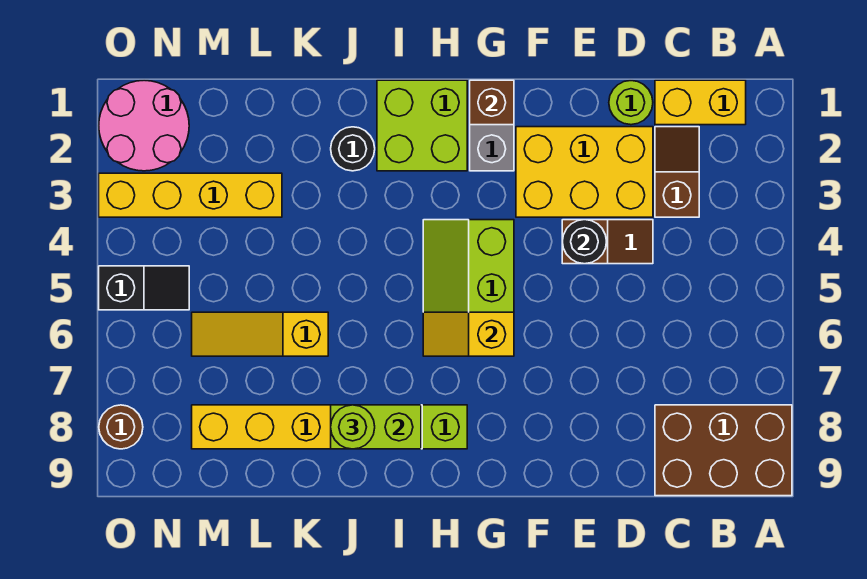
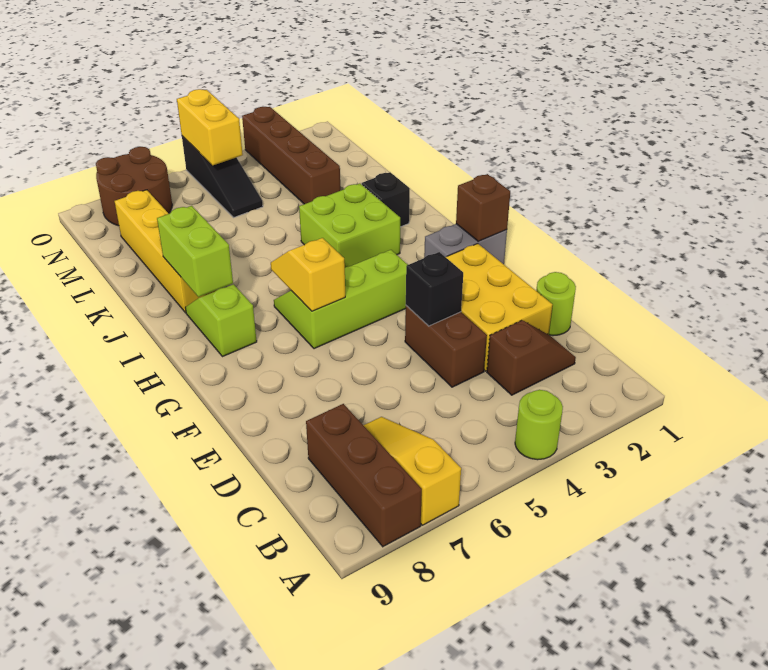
brown 2x3 brick [655,405,792,496] -> brown 1x3 brick [306,404,422,547]
yellow 1x2 brick [655,80,746,125] -> yellow 1x2 brick moved to [177,89,243,165]
brown 1x2 slope [562,220,653,264] -> brown 1x2 brick [405,306,487,387]
black 1x1 round brick [562,220,607,264] -> black 1x1 brick [406,252,463,326]
lime 2x2 brick [377,80,467,171] -> lime 2x2 brick moved to [299,184,400,268]
black 1x1 round brick [331,127,375,171] -> black 1x1 brick [362,172,410,227]
lime 1x1 round brick [331,405,375,449] -> lime 1x1 round brick moved to [515,390,563,460]
yellow 1x3 slope [192,312,328,356] -> yellow 1x3 slope moved to [363,417,461,525]
yellow 1x4 brick [99,173,282,217] -> brown 1x4 brick [242,107,340,204]
pink 2x2 round brick [99,80,189,171] -> none
black 1x2 slope [99,266,189,310] -> black 1x3 slope [182,136,263,218]
brown 1x1 round brick [99,405,143,449] -> brown 2x2 round brick [96,147,172,226]

